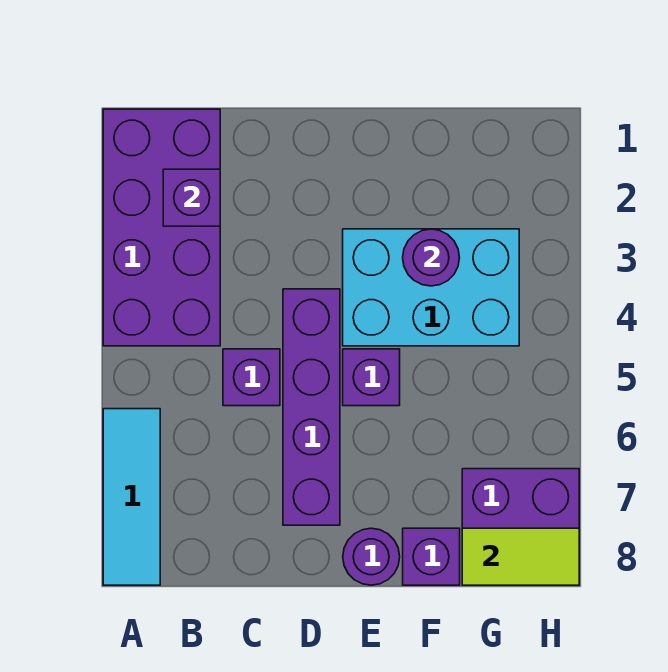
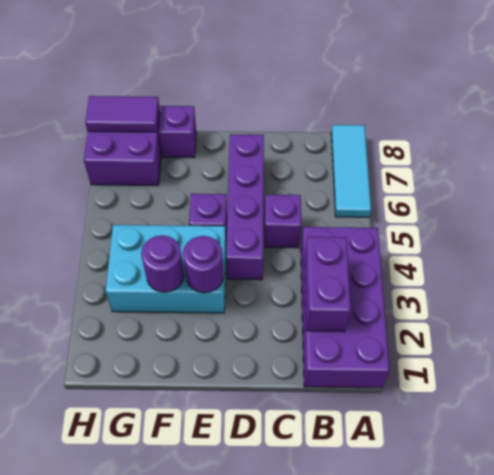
purple 1x1 brick [163,169,220,226] -> purple 1x2 brick [304,237,351,331]
purple 1x1 round brick [343,528,400,585] -> purple 1x1 round brick moved to [183,236,224,293]
lime 1x2 tile [462,528,579,585] -> purple 1x2 tile [85,96,159,132]

